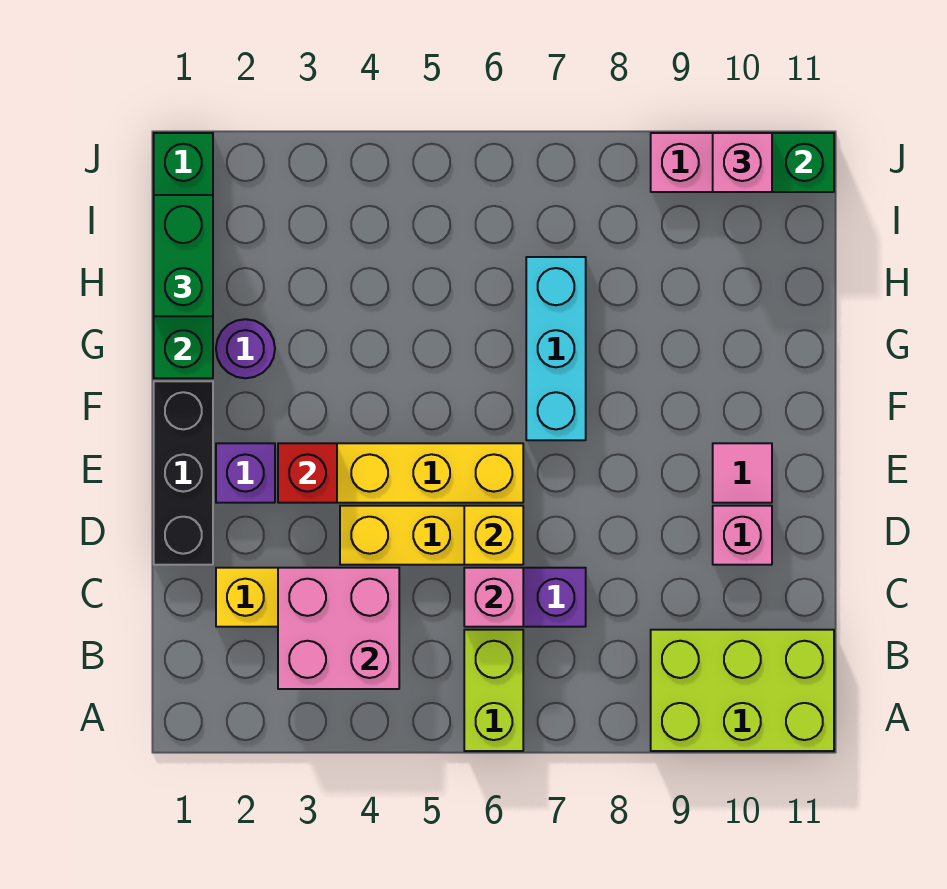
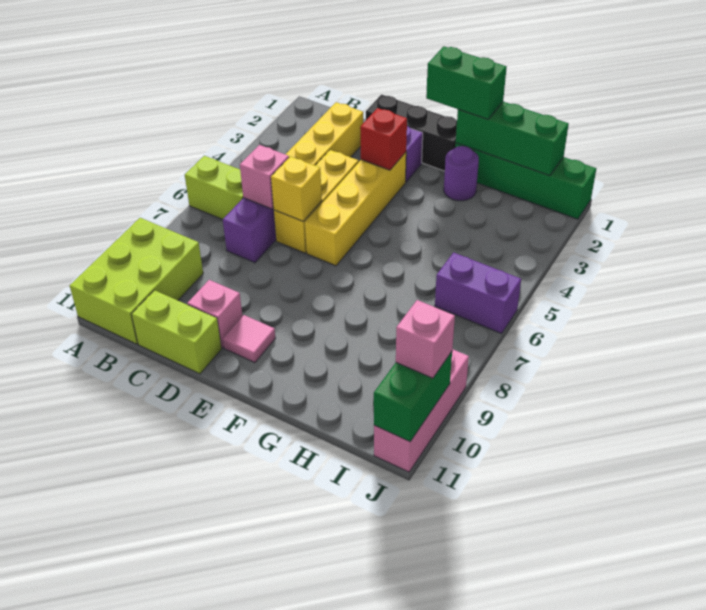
pink 2x2 brick [278,568,399,689] -> none
none -> lime 1x2 brick [132,290,222,374]
cyan 1x3 brick [526,257,586,440] -> none
green 1x2 brick [154,195,213,316] -> green 1x2 brick moved to [426,46,507,119]
none -> purple 1x2 brick [435,253,521,334]

